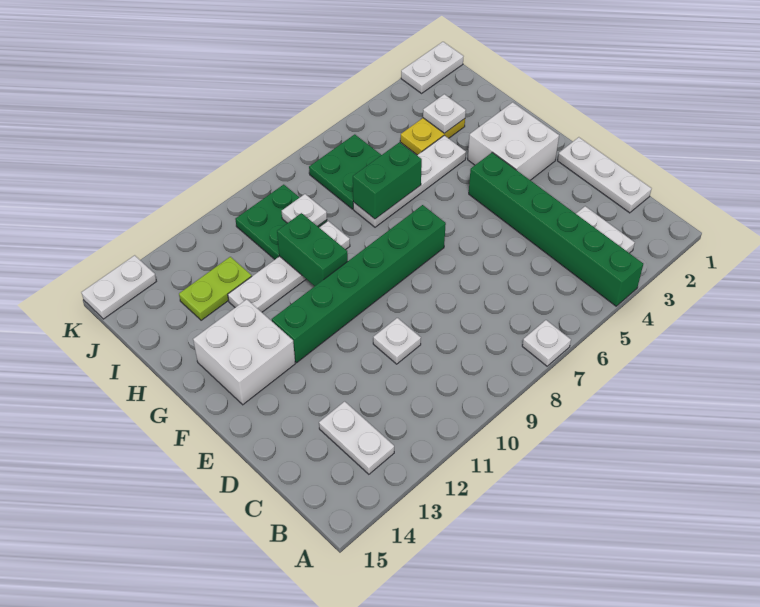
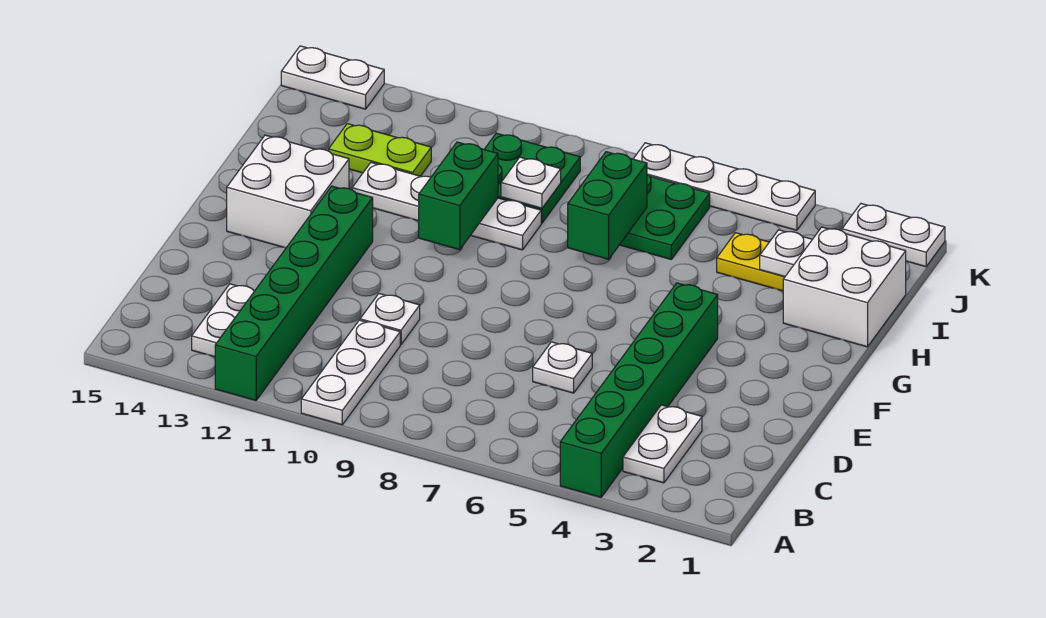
white 1x1 plate [522,320,571,366] -> white 1x1 plate moved to [533,342,592,393]
white 1x3 plate [558,137,651,213] -> white 1x3 plate moved to [301,320,400,425]
white 2x2 brick [468,102,559,180] -> white 2x2 brick moved to [783,227,906,347]
green 1x6 brick [272,205,446,363] -> green 1x6 brick turned to [215,186,373,400]
white 1x4 plate [353,135,466,227] -> white 1x4 plate moved to [634,143,815,230]
green 1x2 brick [353,142,422,219] -> green 1x2 brick turned to [568,152,647,259]

